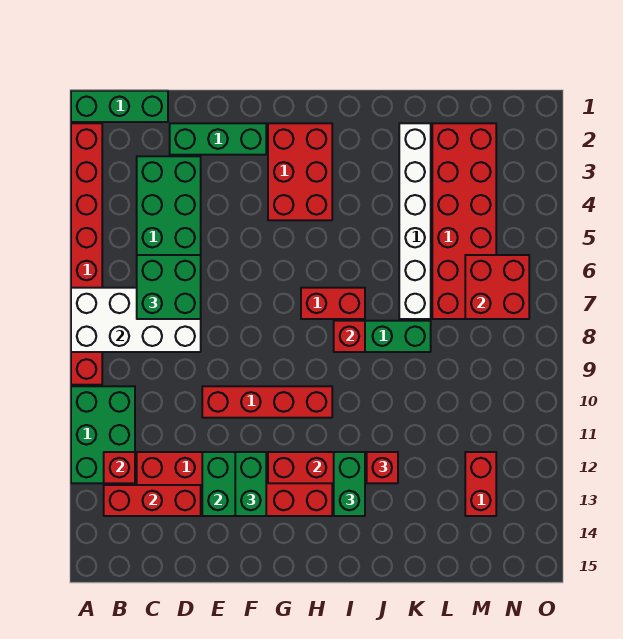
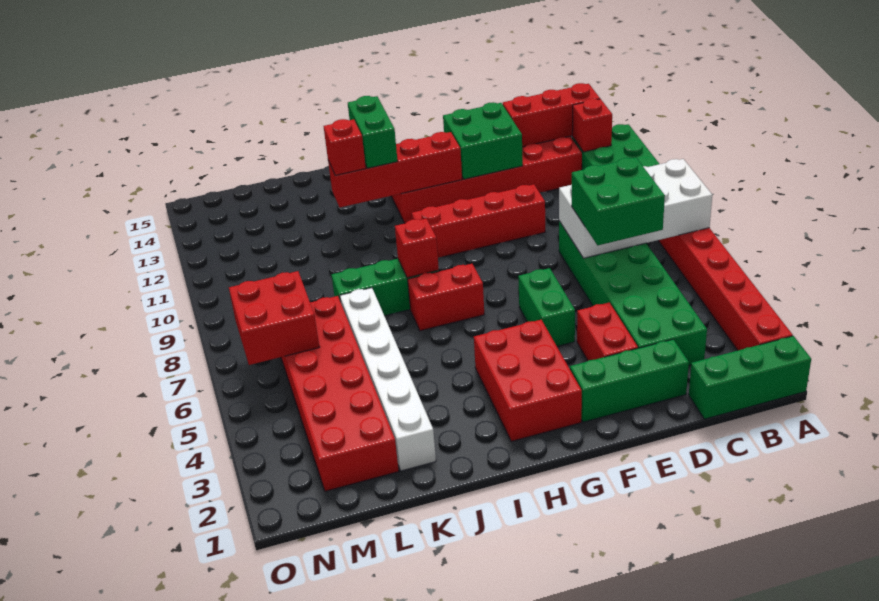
green 1x2 brick [235,452,266,516] -> green 1x2 brick moved to [518,268,575,346]
red 1x2 brick [465,452,496,516] -> red 1x2 brick moved to [577,302,638,361]

